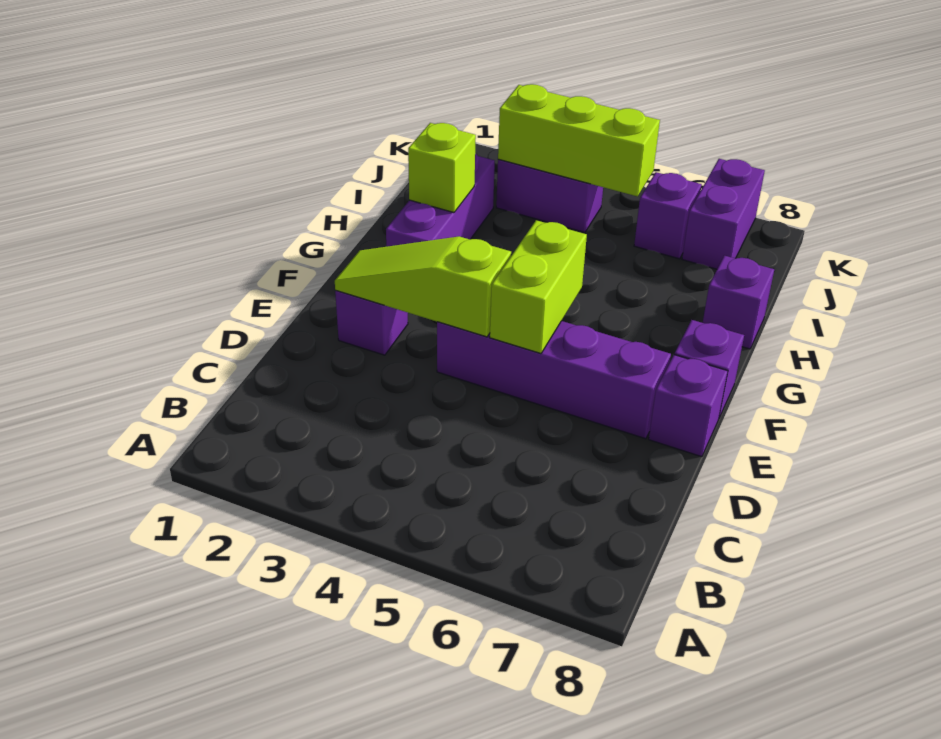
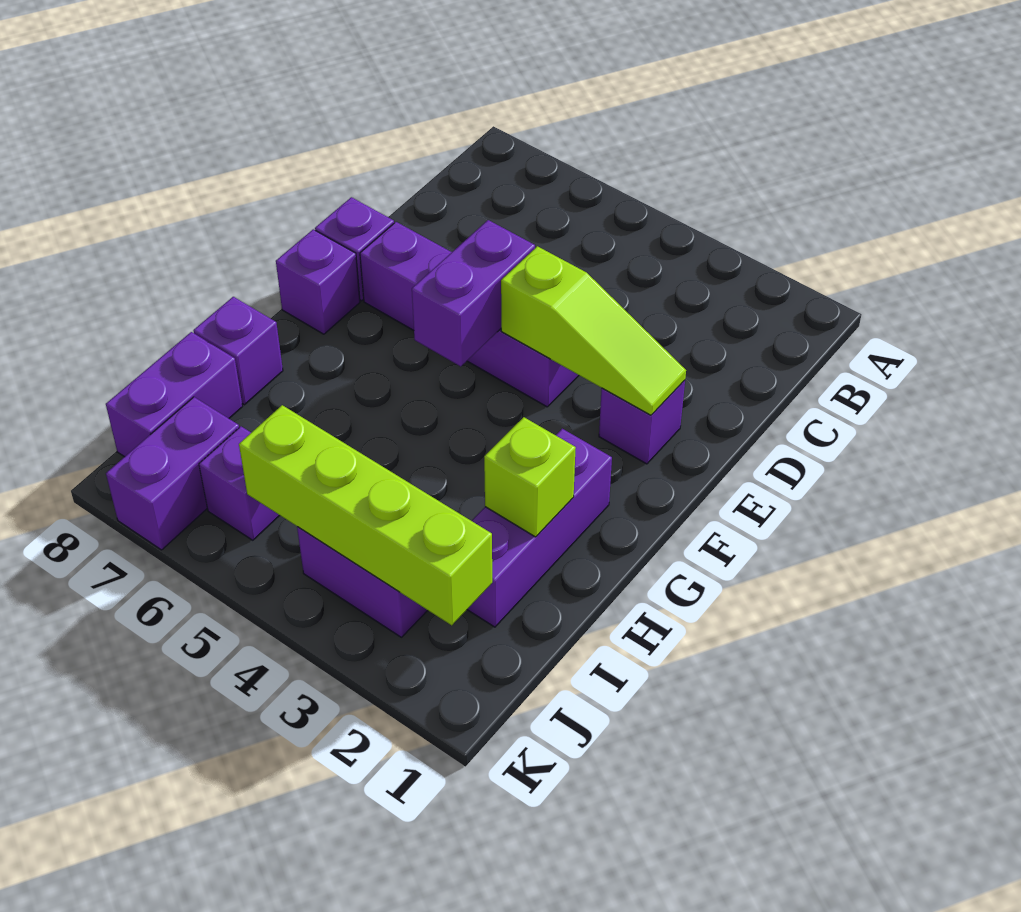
lime 1x2 brick [490,220,587,354] -> purple 1x2 brick [412,220,535,366]
none -> purple 1x2 brick [106,332,242,457]
lime 1x3 brick [498,84,660,196] -> lime 1x4 brick [239,405,492,625]

